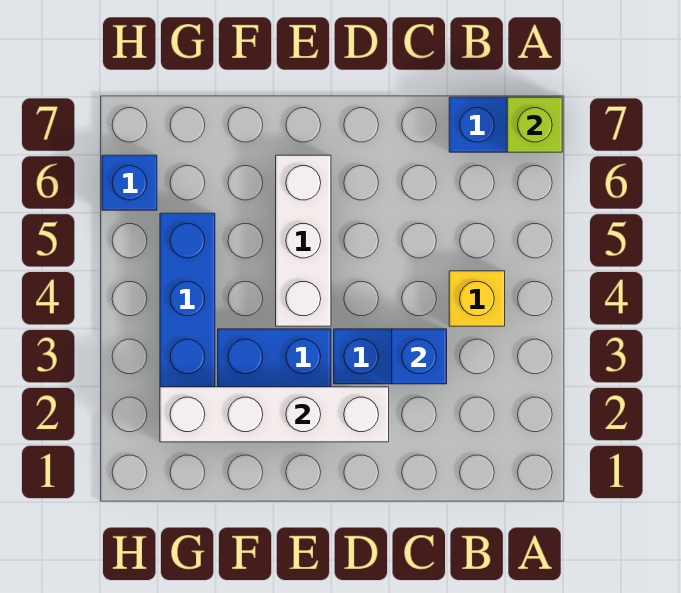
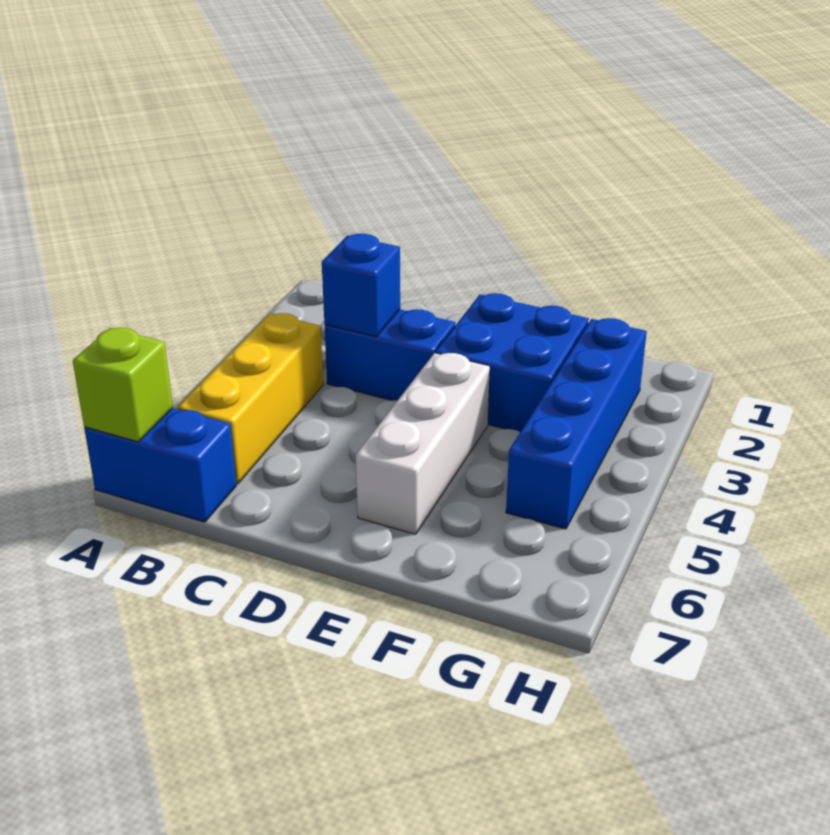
yellow 1x1 brick [449,271,505,326] -> yellow 1x3 brick [177,313,323,484]
white 1x4 brick [160,387,389,442] -> none
blue 1x1 brick [102,155,157,210] -> none

